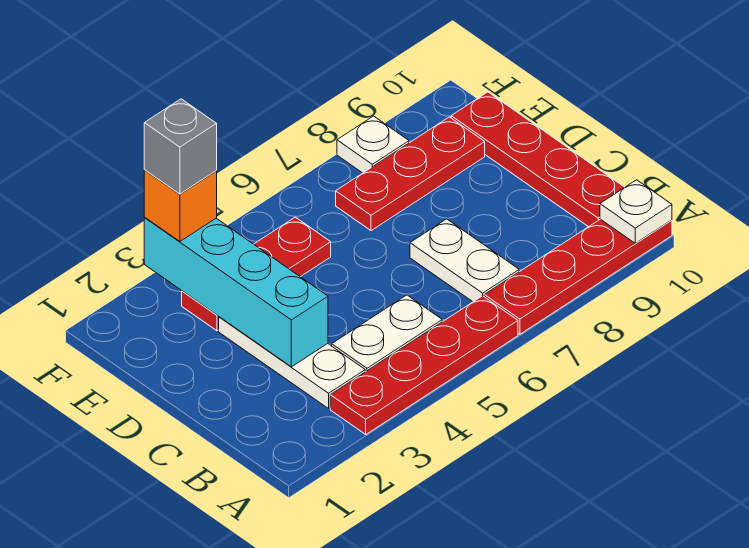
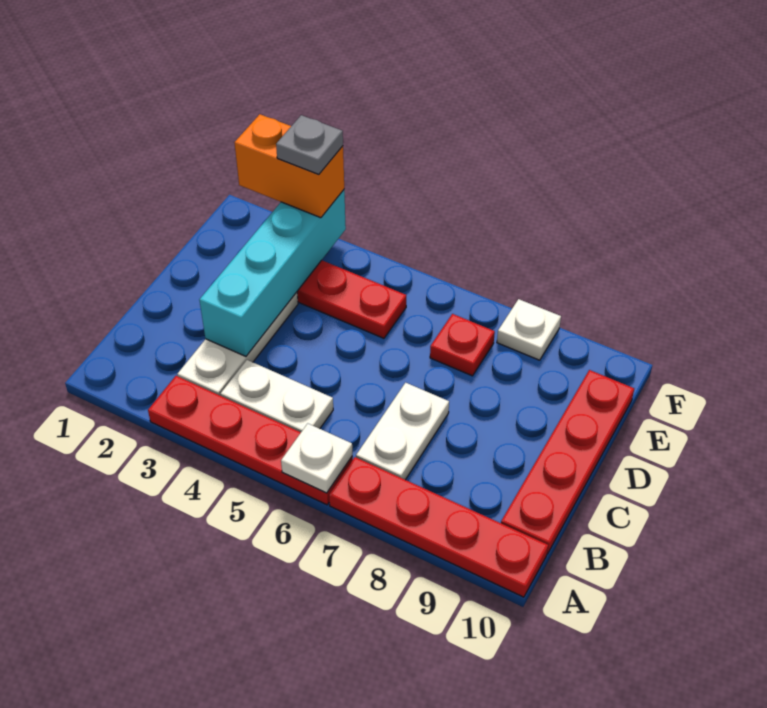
white 1x1 plate [600,180,672,243] -> white 1x1 plate moved to [281,424,352,493]
red 1x3 plate [336,117,485,231] -> red 1x1 plate [430,314,495,376]
orange 1x1 brick [144,170,217,242] -> orange 1x2 brick [234,114,344,218]
grey 1x1 brick [144,99,217,194] -> grey 1x1 plate [276,115,343,174]

